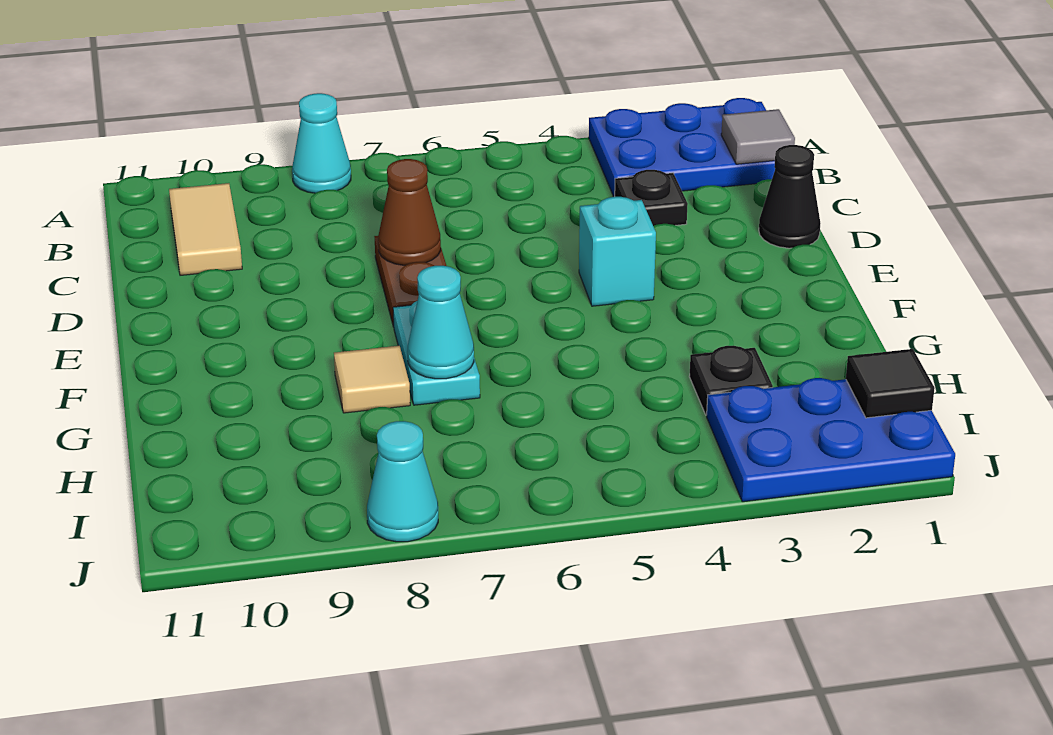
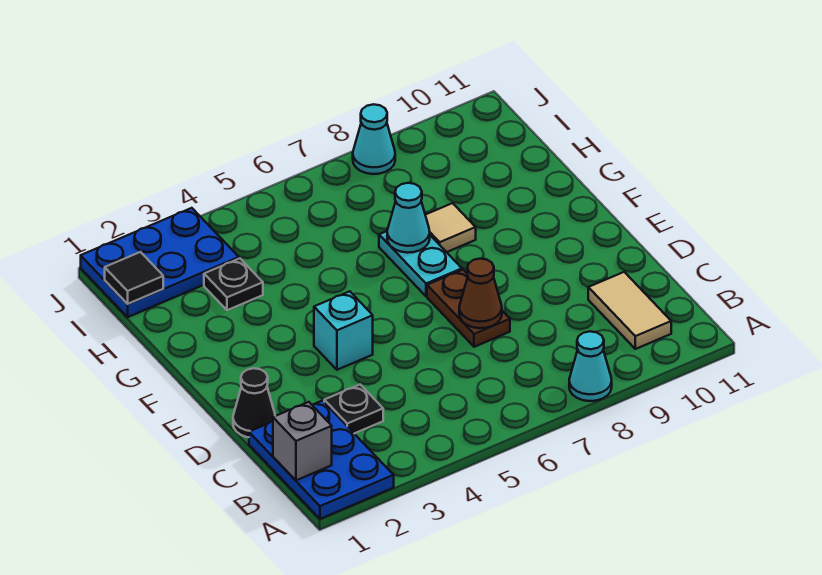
blue 2x3 plate [589,98,775,197] -> blue 2x3 plate turned to [249,401,394,519]
grey 1x1 tile [721,109,795,164] -> grey 1x1 brick [273,402,332,480]

